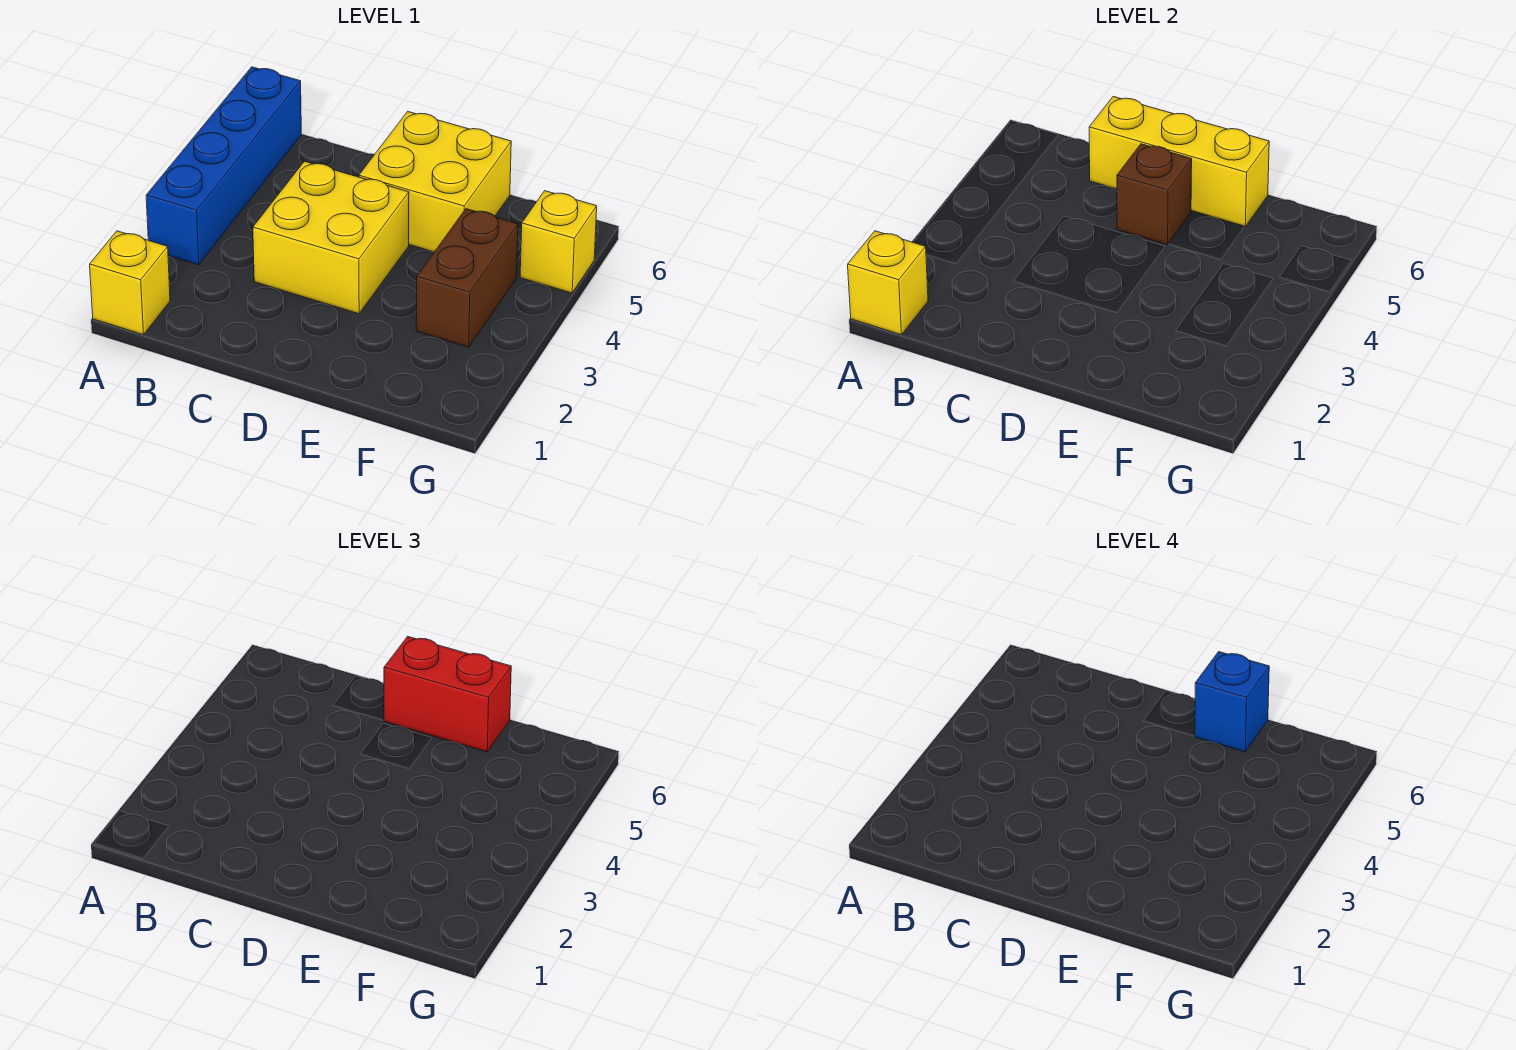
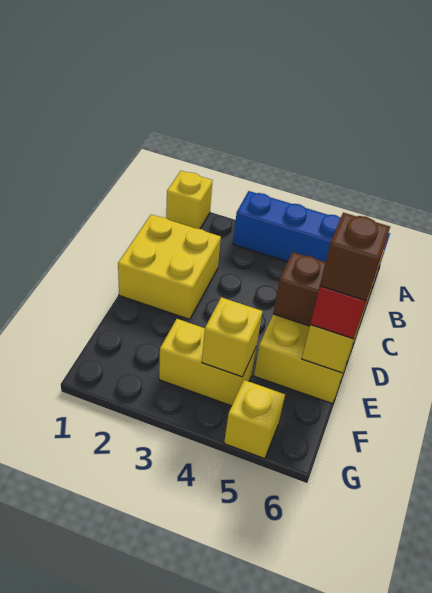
yellow 1x1 brick [848,231,928,335] -> yellow 1x1 brick moved to [202,297,262,377]
yellow 2x2 brick [253,161,409,314] -> yellow 2x2 brick moved to [118,215,221,320]
blue 1x1 brick [1195,652,1269,752] -> brown 1x1 brick [320,213,390,301]
brown 1x2 brick [416,209,518,347] -> yellow 1x2 brick [159,319,256,406]

